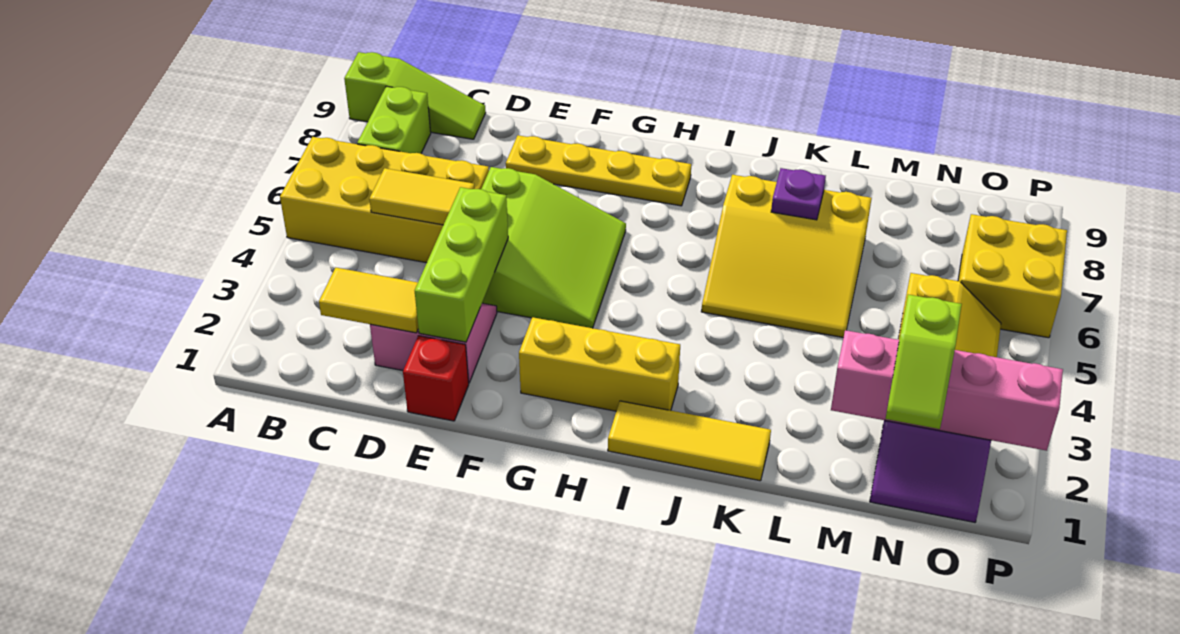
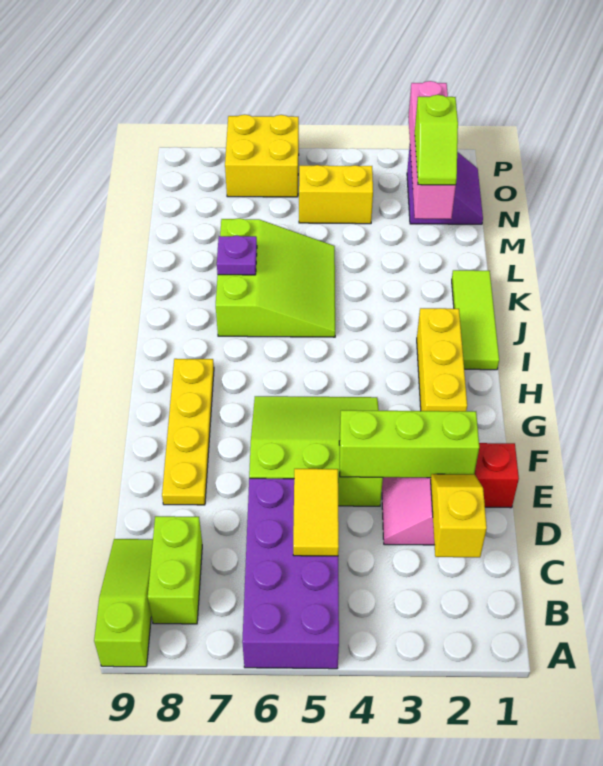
yellow 2x4 brick [280,137,489,263] -> purple 2x4 brick [242,478,339,669]
lime 1x2 brick [357,86,431,153] -> lime 1x2 brick turned to [148,516,202,624]
yellow 1x2 tile [319,268,418,333] -> yellow 1x2 slope [431,474,487,557]
yellow 1x3 tile [608,401,771,481] -> lime 1x3 tile [452,270,499,370]
yellow 3x3 slope [701,175,872,338] -> lime 3x3 slope [216,218,335,337]
lime 1x2 slope [886,295,962,429] -> lime 1x2 slope turned to [415,95,458,185]

